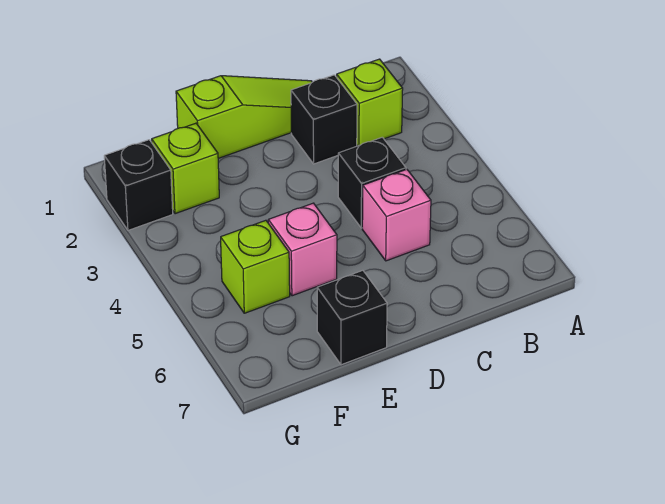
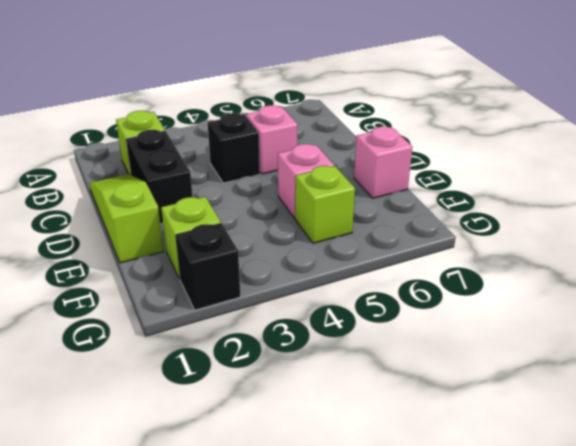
black 1x1 brick [291,75,357,164] -> black 1x2 brick [126,130,193,224]
black 1x1 brick [317,270,387,365] -> pink 1x1 brick [354,127,413,198]

